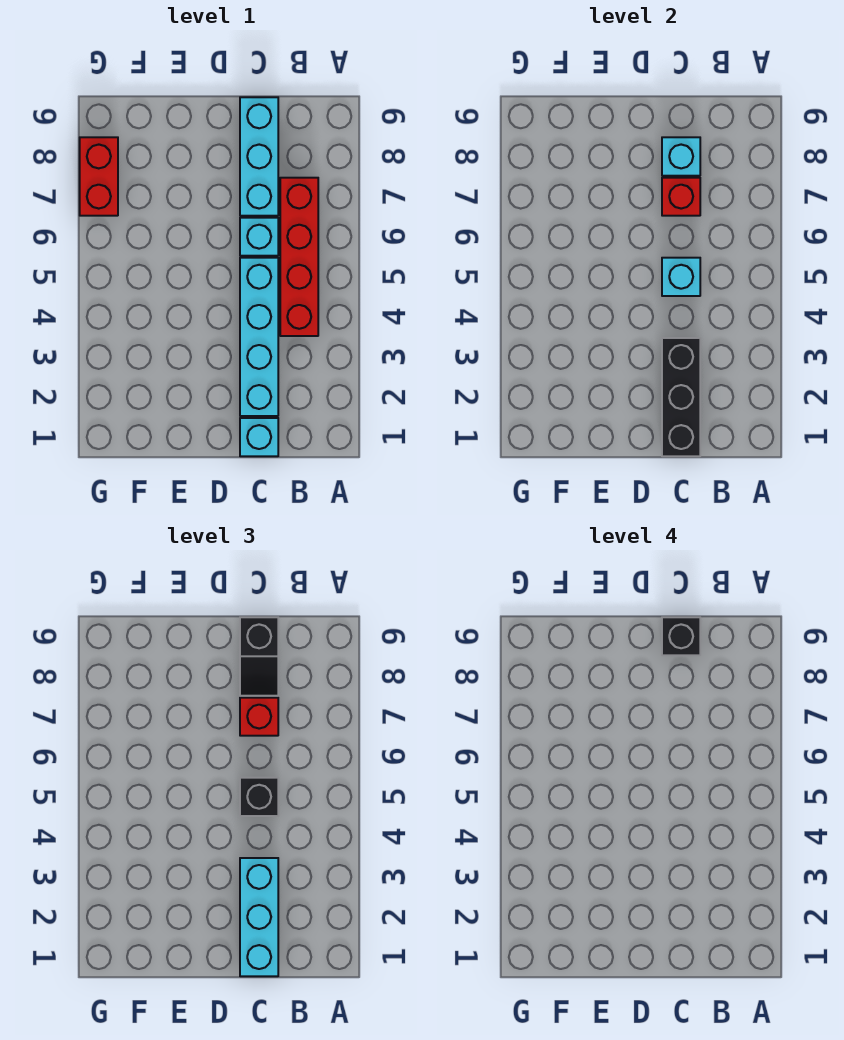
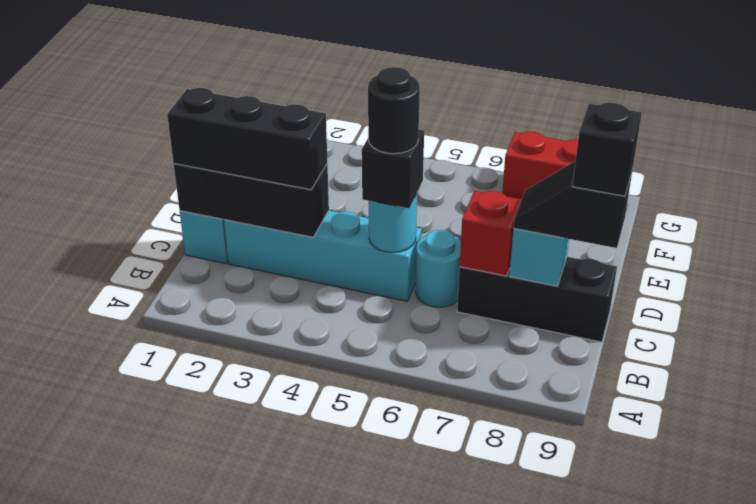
red 1x4 brick [280,178,318,336] -> none
cyan 1x3 brick [240,858,278,976] -> black 1x3 brick [167,88,327,190]
cyan 1x1 brick [662,258,700,296] -> cyan 1x1 round brick [369,194,417,253]
none -> black 1x1 round brick [368,67,420,154]
cyan 1x1 brick [240,218,278,256] -> cyan 1x1 round brick [415,230,461,307]
cyan 1x3 brick [240,97,278,216] -> black 1x3 brick [457,257,617,342]
red 1x1 brick [240,698,278,736] -> none

